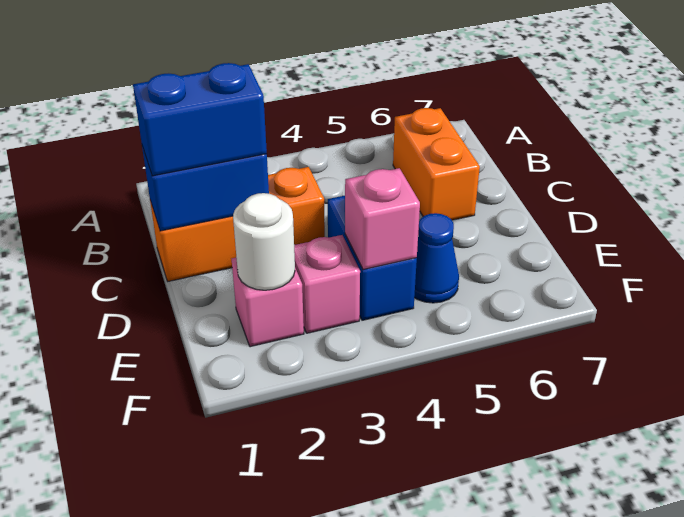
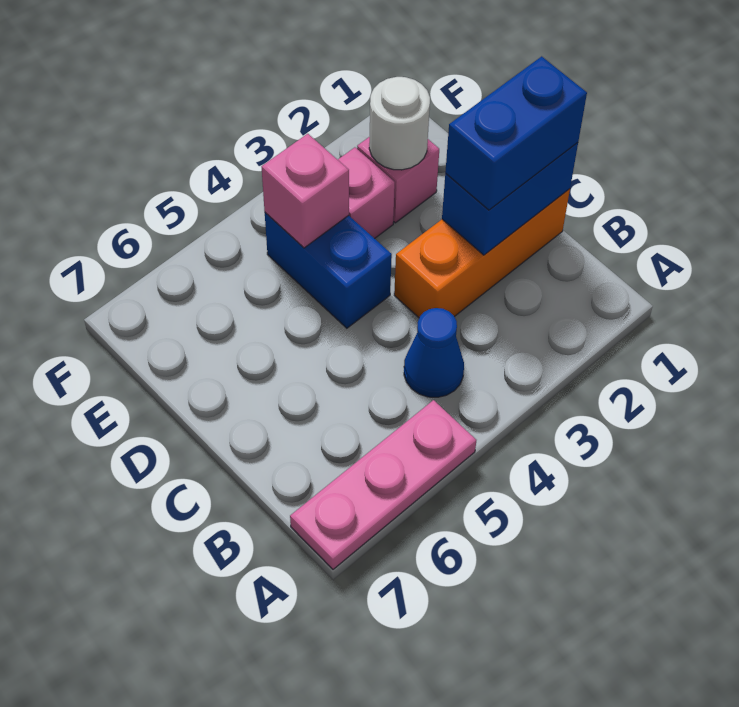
none -> pink 1x3 plate [290,400,476,569]
orange 1x2 brick [393,108,480,220] -> none
blue 1x1 cone [414,213,459,303] -> blue 1x1 cone moved to [404,308,464,397]

